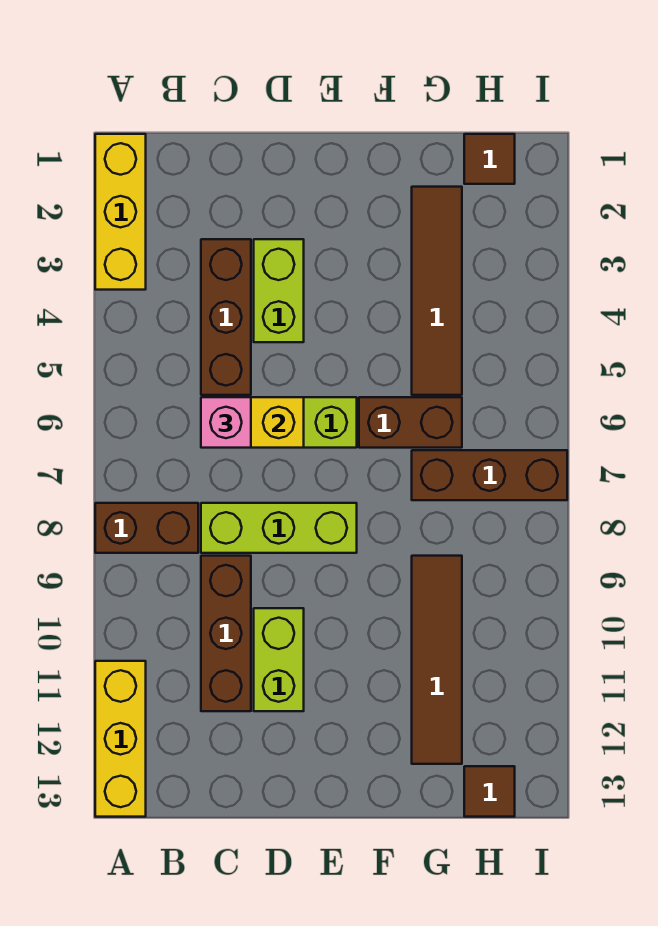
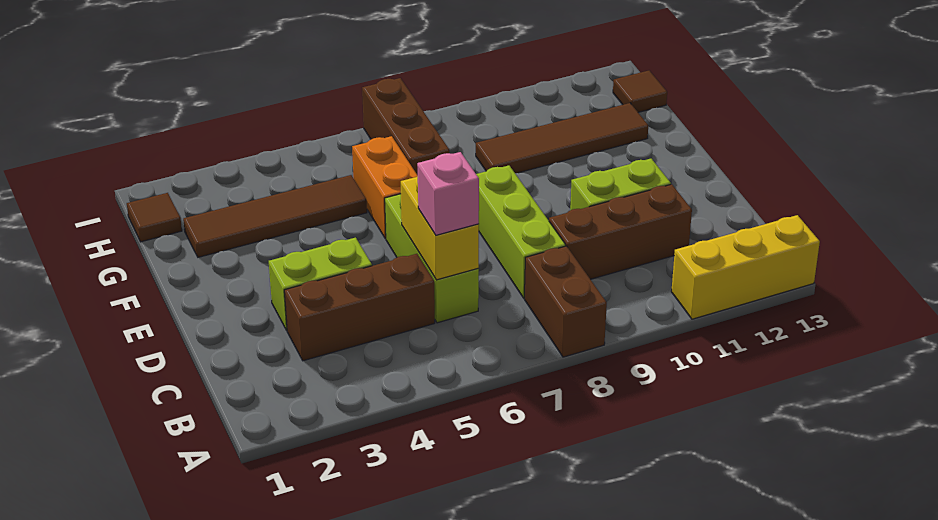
yellow 1x3 brick [95,134,146,290] -> none
brown 1x2 brick [359,397,462,448] -> orange 1x2 brick [352,136,418,239]

